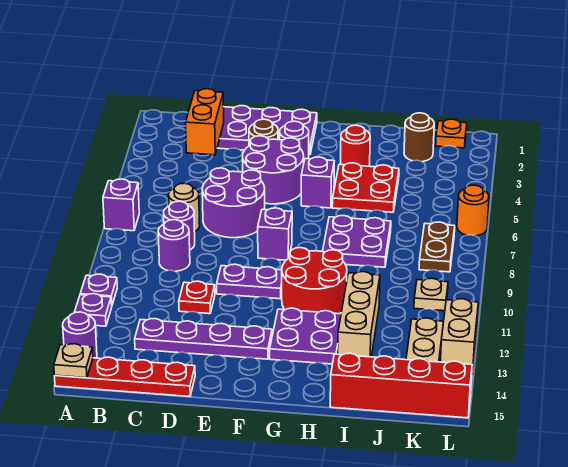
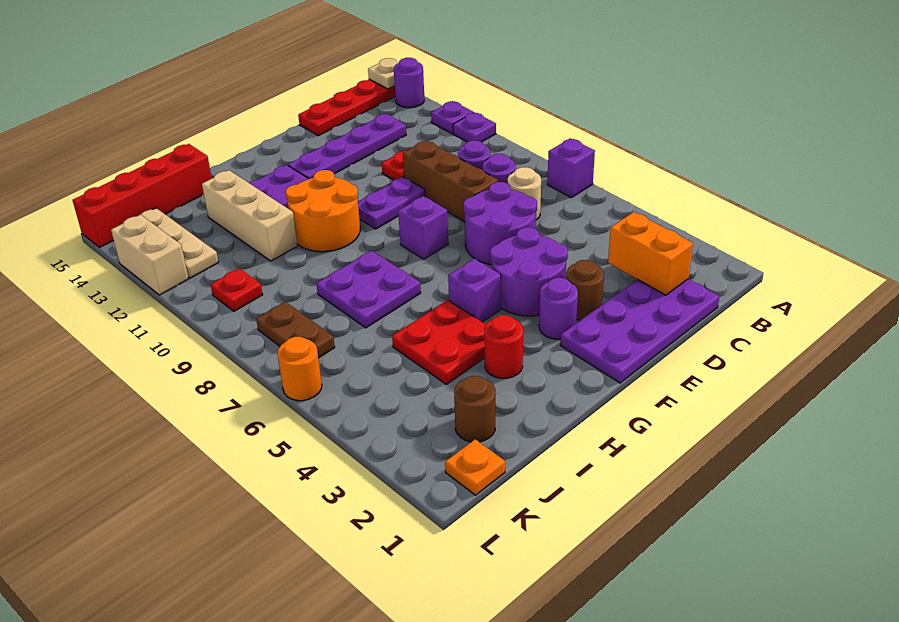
none -> brown 1x3 brick [403,140,498,222]
red 2x2 round brick [282,248,347,314] -> orange 2x2 round brick [286,170,360,252]
tan 1x1 plate [414,278,448,311] -> red 1x1 plate [211,268,263,311]

